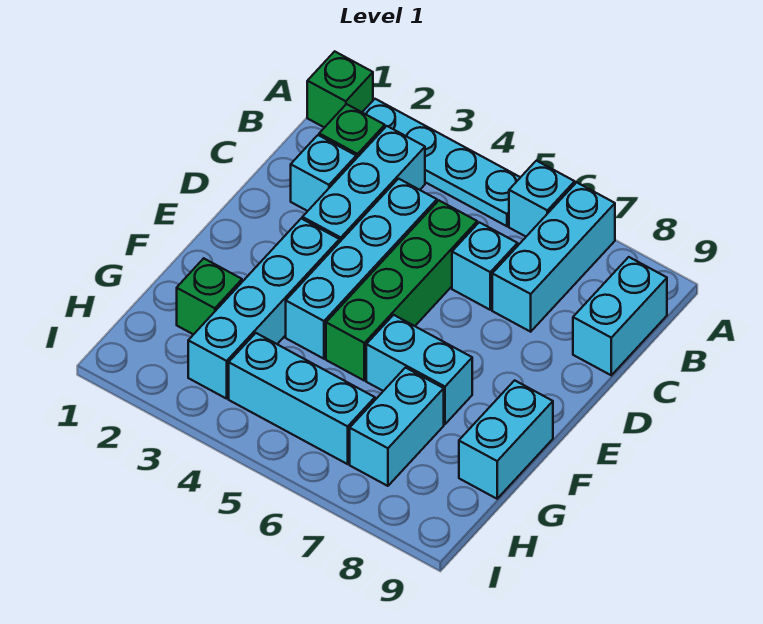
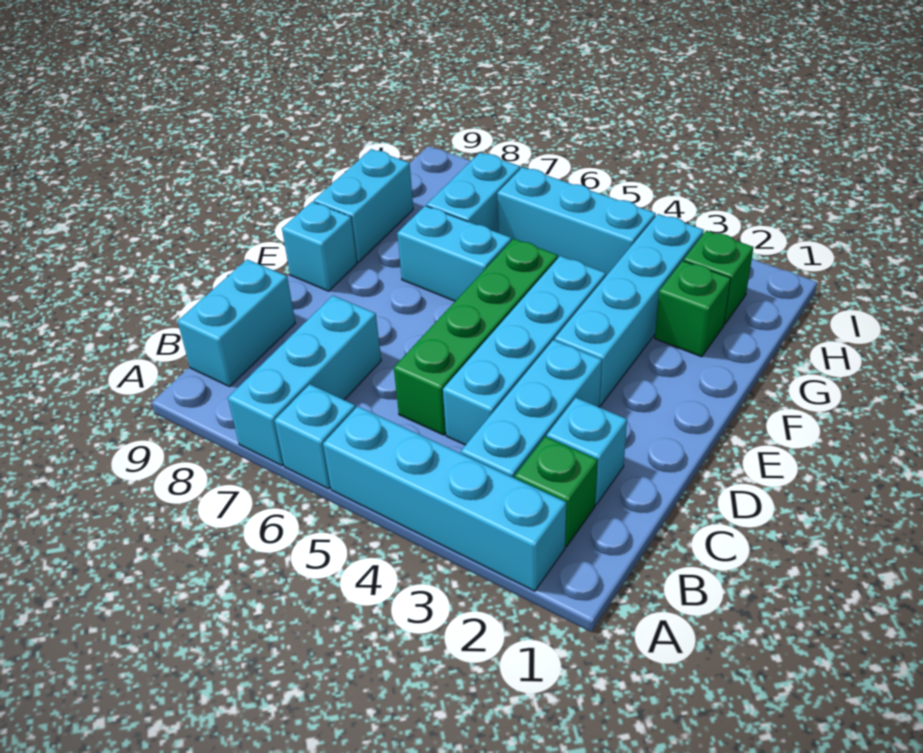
green 1x1 brick [307,51,373,128] -> green 1x1 brick moved to [684,231,754,324]
cyan 1x4 plate [362,99,520,226] -> cyan 1x4 brick [323,406,566,591]
cyan 1x1 brick [452,222,518,310] -> cyan 1x1 brick moved to [282,202,357,291]

